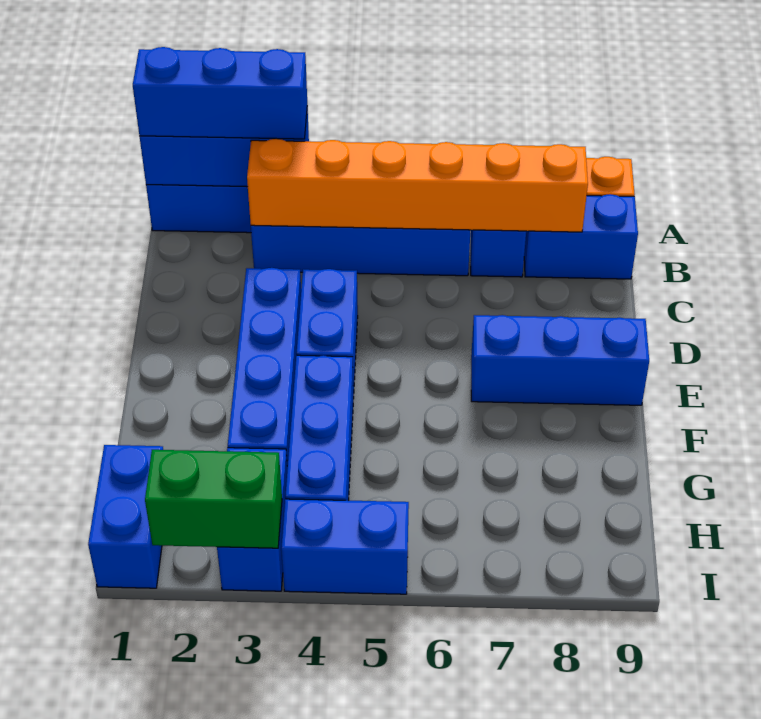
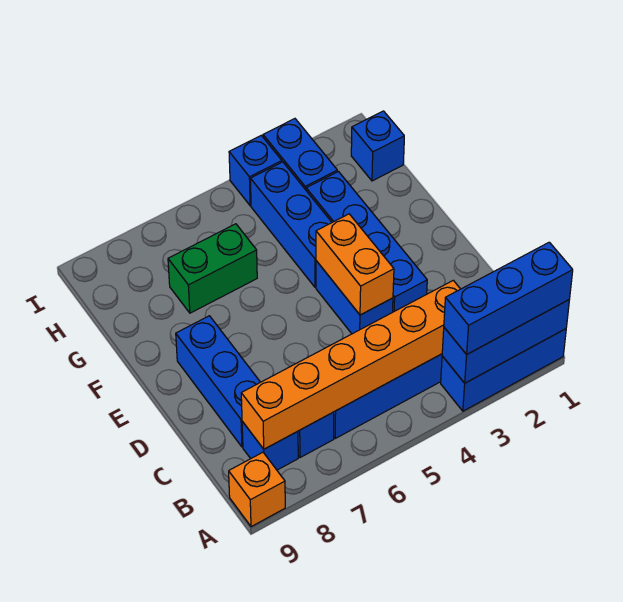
blue 1x2 brick [524,194,638,279] -> blue 1x1 brick [242,422,298,470]
none -> orange 1x2 brick [316,214,394,315]
blue 1x3 brick [471,315,649,405] -> blue 1x3 brick turned to [176,316,260,447]
blue 1x2 brick [88,445,163,588] -> blue 1x1 brick [351,111,404,181]
green 1x2 brick [145,450,282,548] -> green 1x2 brick moved to [168,224,257,313]
blue 1x2 brick [281,499,409,594] -> blue 1x1 brick [229,135,282,206]

